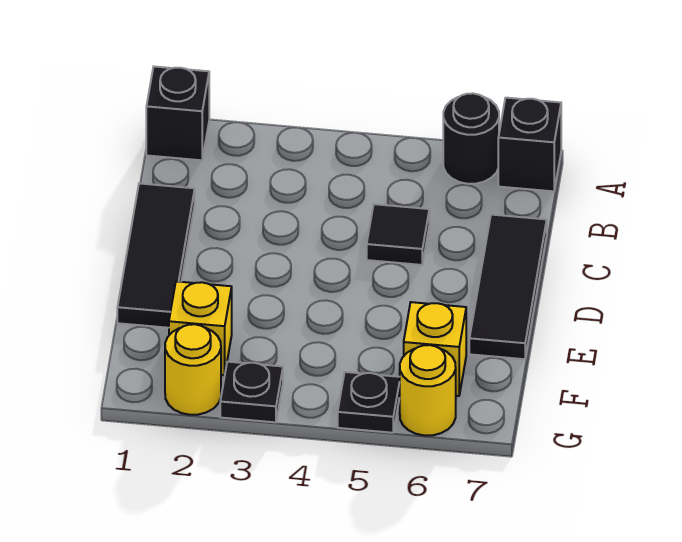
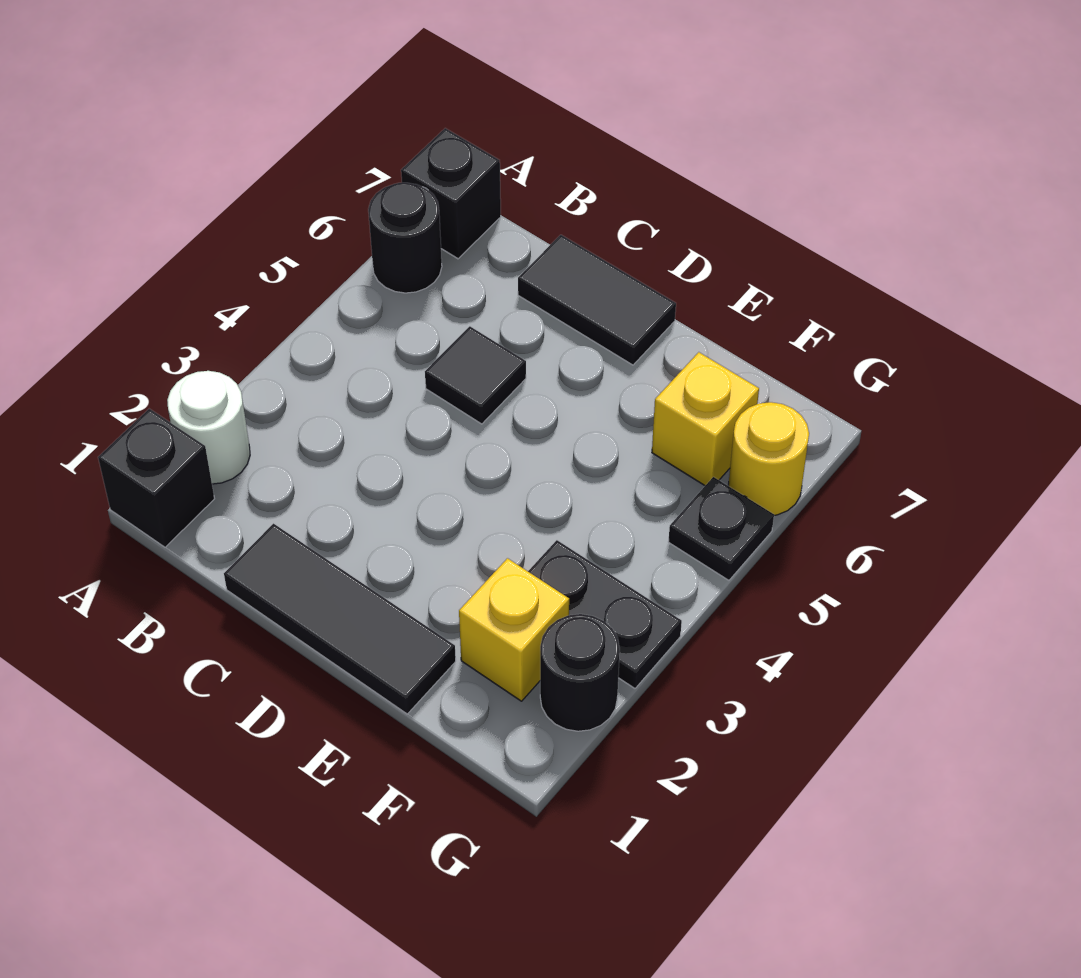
none -> white 1x1 round brick [167,371,250,484]
black 1x3 tile [469,215,547,359] -> black 1x2 tile [518,235,676,365]
yellow 1x1 round brick [165,324,221,415] -> black 1x1 round brick [540,614,620,731]
black 1x1 plate [220,362,283,422] -> black 1x2 plate [528,540,682,688]

